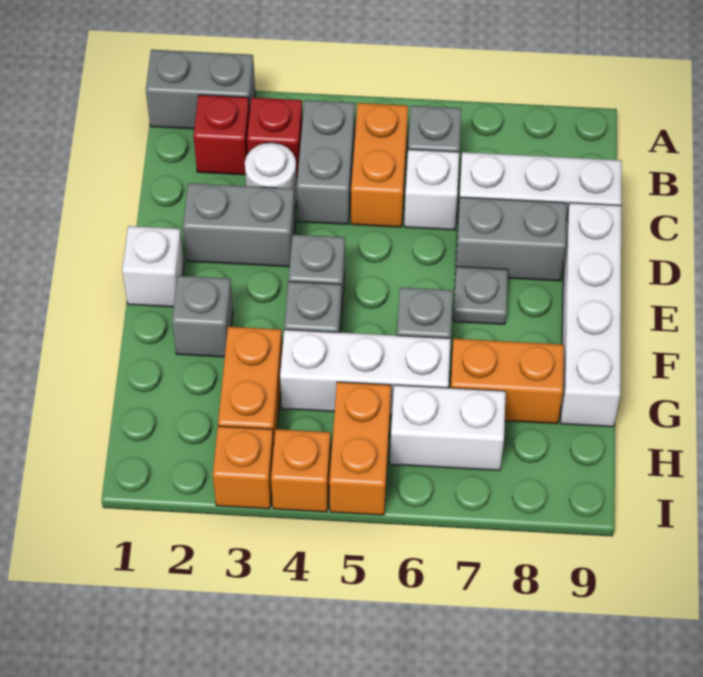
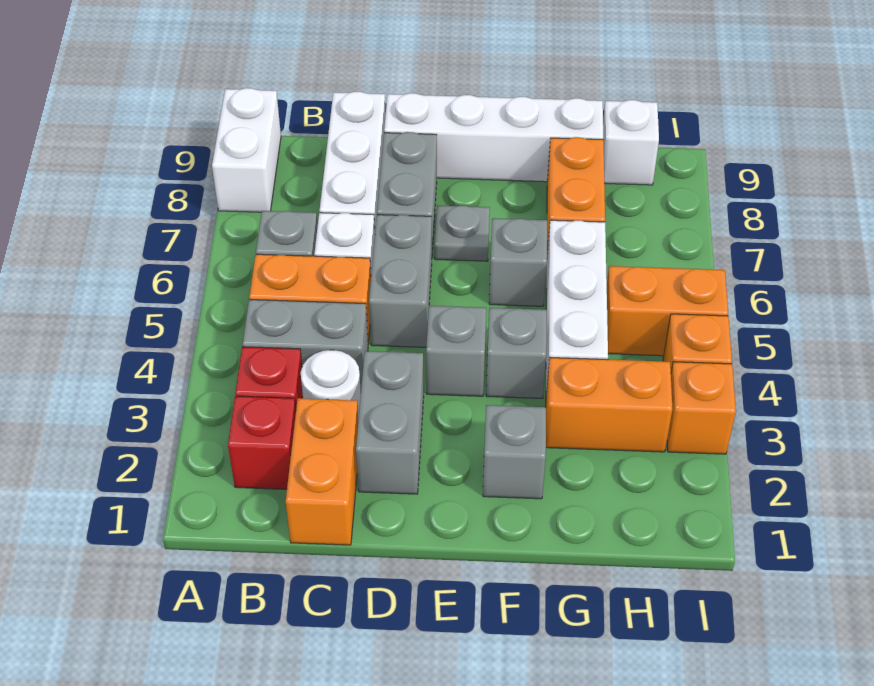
grey 1x2 brick [146,50,255,129] -> grey 1x2 brick moved to [369,215,432,347]
none -> orange 1x2 brick [286,398,358,545]
white 1x1 brick [122,226,184,307] -> white 1x1 brick moved to [603,100,659,185]
white 1x2 brick [390,385,506,470] -> white 1x2 brick moved to [212,88,281,212]

